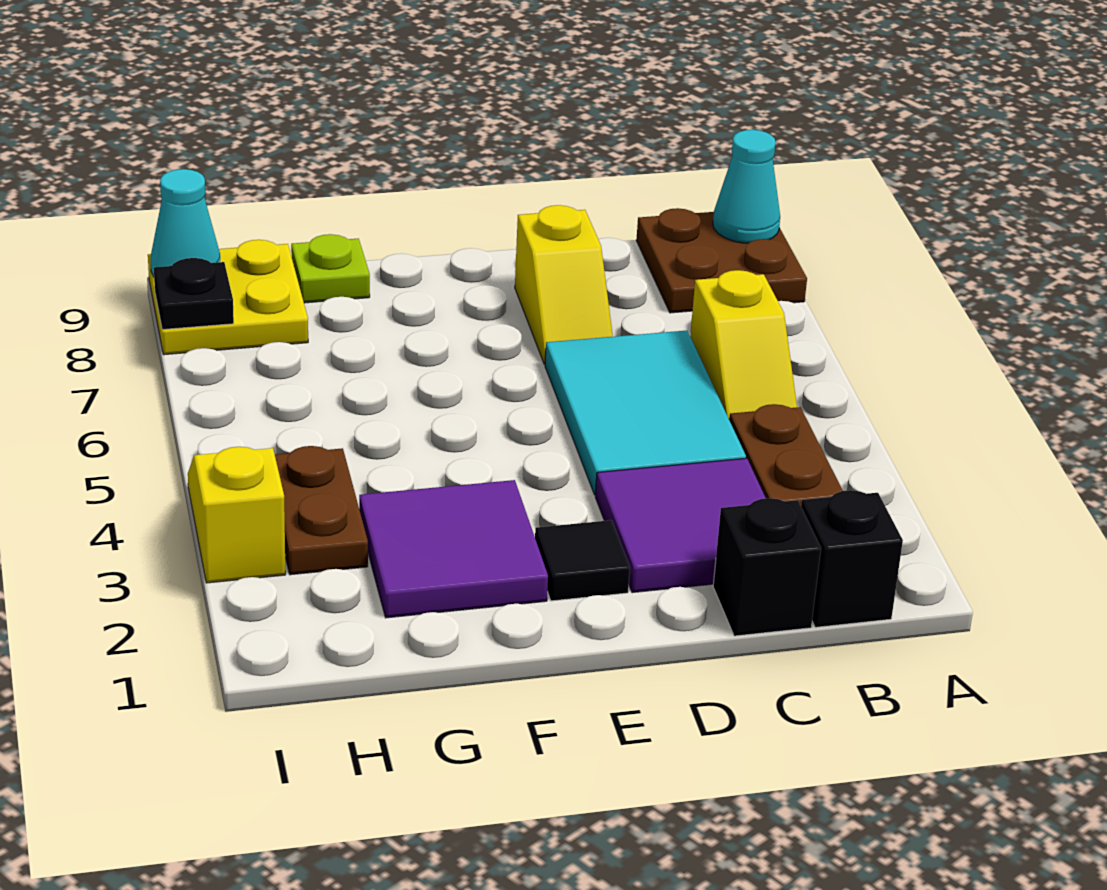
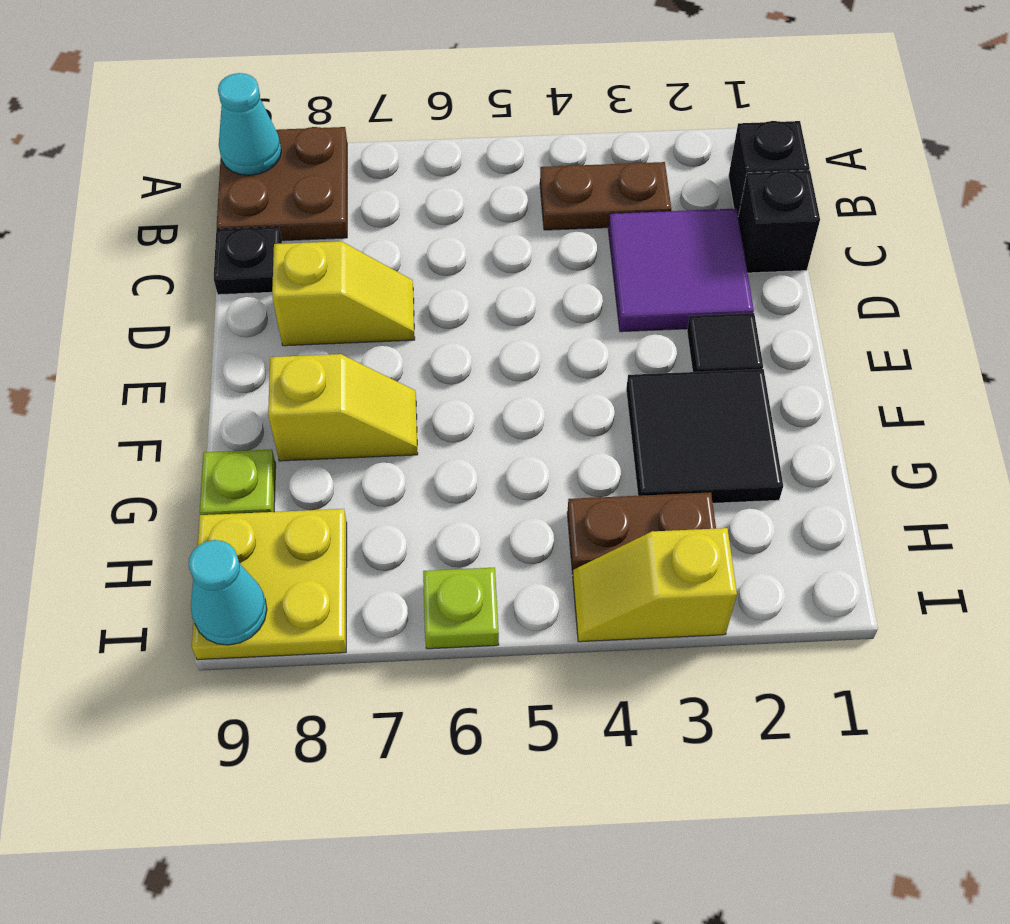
yellow 1x2 slope [690,270,797,418] -> yellow 1x2 slope moved to [268,354,418,461]
cyan 2x3 tile [545,330,746,495] -> none
purple 2x2 tile [359,480,548,618] -> black 2x2 tile [626,369,783,503]
none -> lime 1x1 plate [423,568,499,649]
black 1x1 plate [154,258,234,329] -> black 1x1 plate moved to [214,227,282,295]

